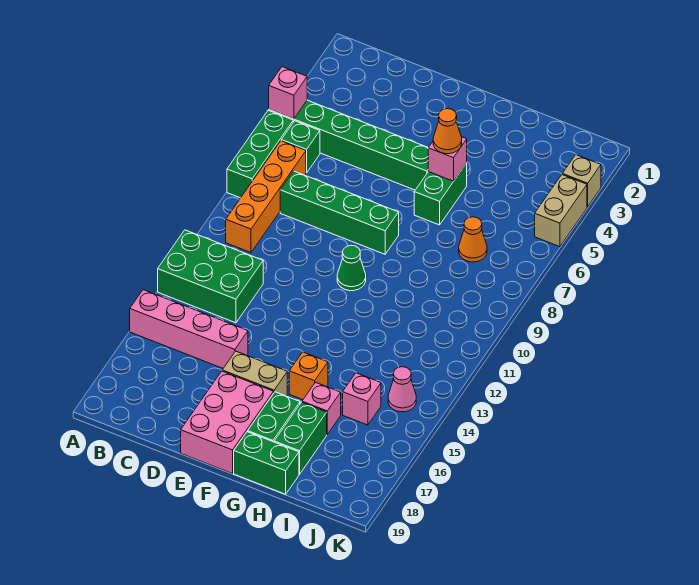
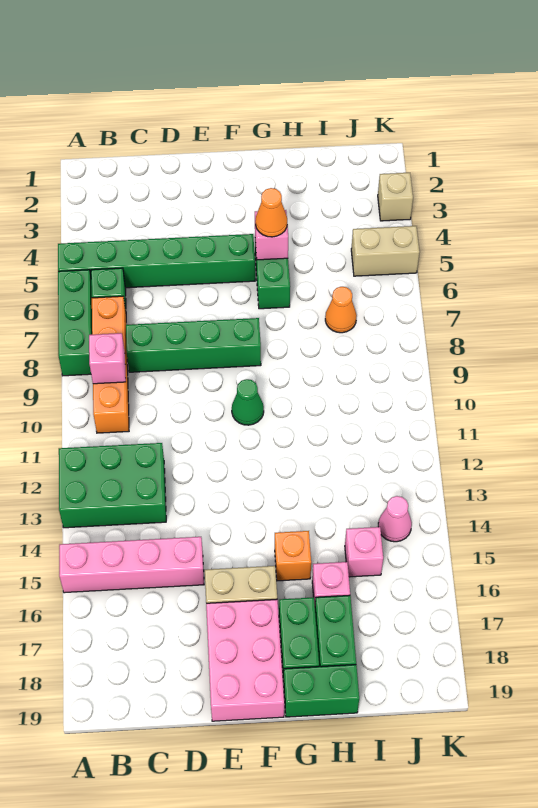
pink 1x1 brick [269,67,307,119] -> pink 1x1 brick moved to [89,333,126,384]
tan 1x2 brick [535,175,587,247] -> tan 1x2 brick turned to [351,226,420,276]

